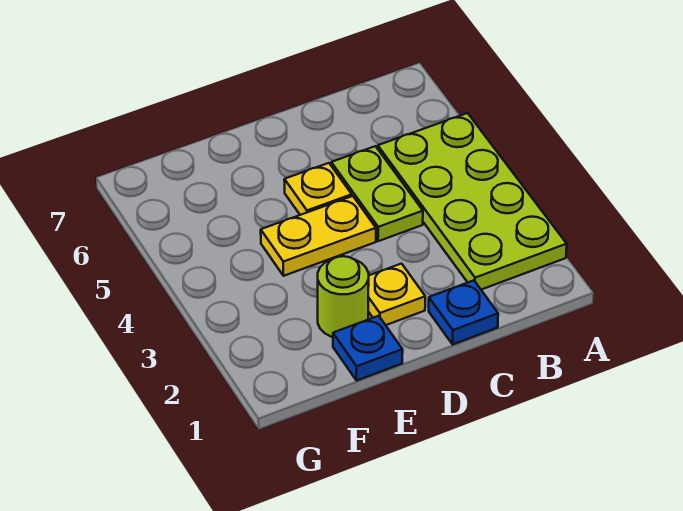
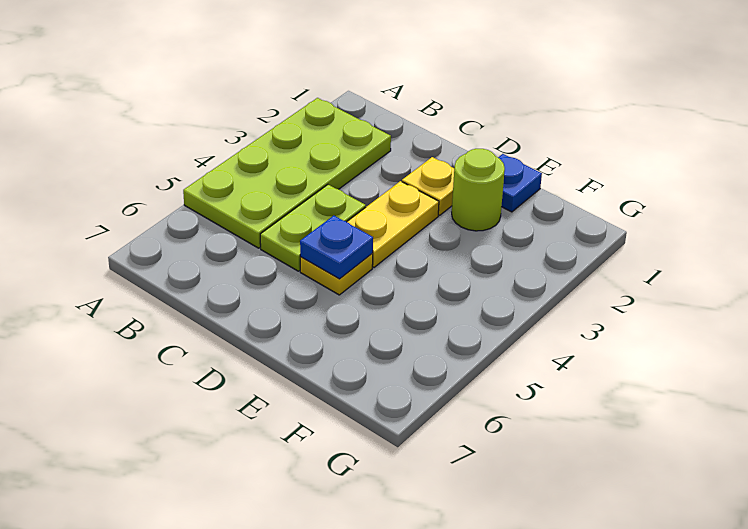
blue 1x1 plate [429,280,498,344] -> blue 1x1 plate moved to [300,216,373,279]
yellow 1x2 plate [261,196,376,276] -> yellow 1x2 plate turned to [347,181,439,267]

